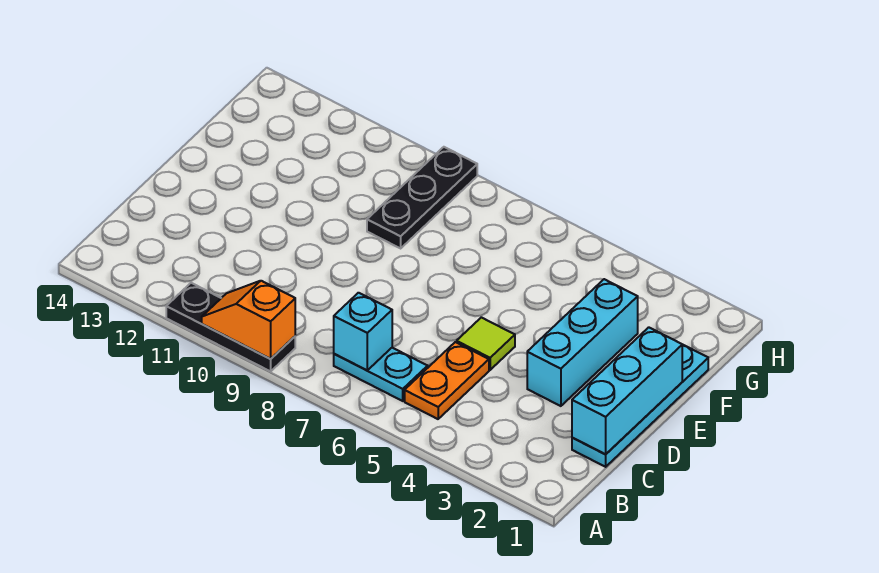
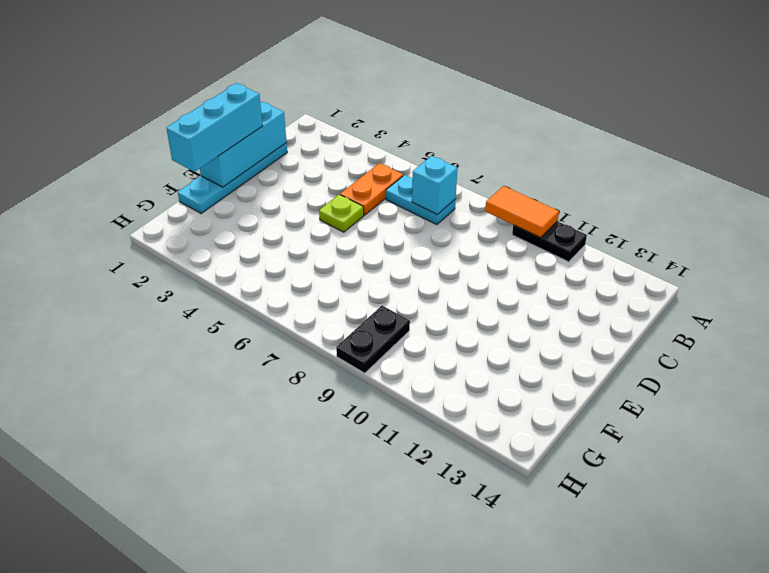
black 1x3 plate [166,283,295,371] -> black 1x2 plate [512,221,587,262]
orange 1x2 slope [202,281,295,359] -> orange 1x2 tile [485,186,559,238]
cyan 1x3 brick [527,279,638,406] -> cyan 1x3 brick moved to [166,83,263,172]
lime 1x1 tile [457,317,515,370] -> lime 1x1 plate [319,194,364,232]
black 1x3 plate [367,147,477,248] -> black 1x2 plate [336,306,410,373]

